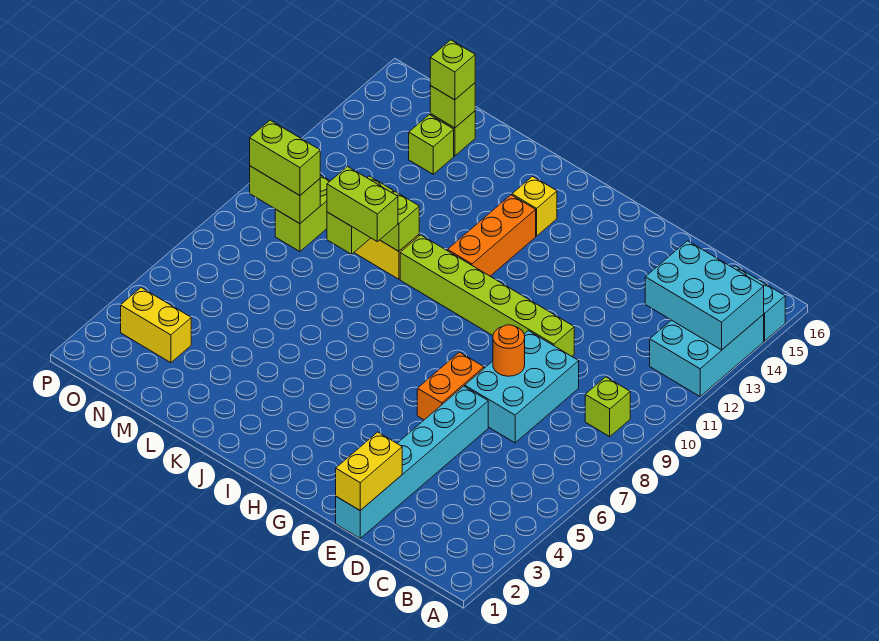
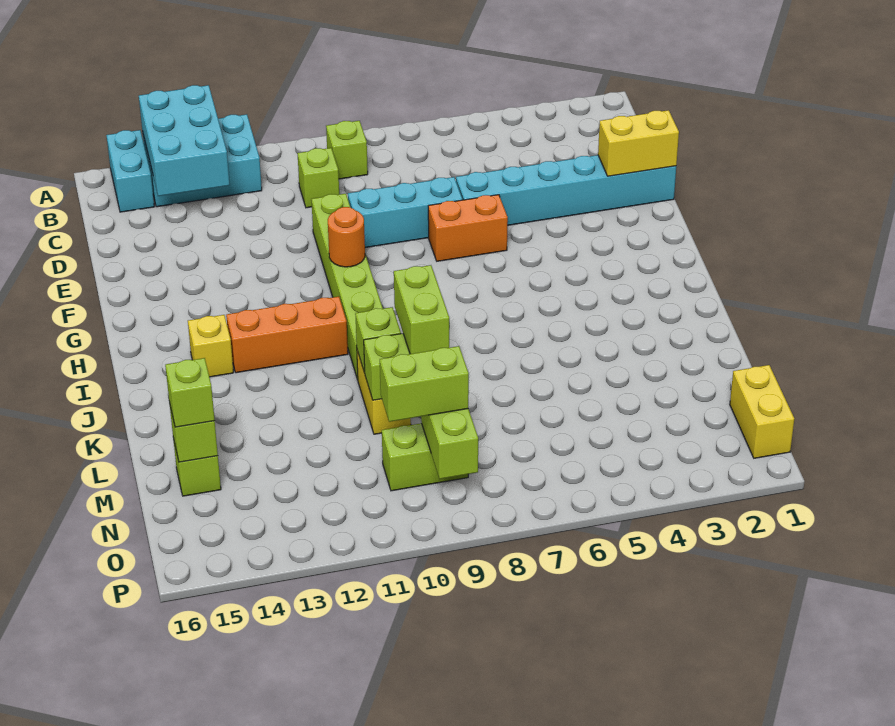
cyan 2x3 brick [465,331,579,443] -> cyan 1x3 brick [348,177,462,248]
orange 1x1 round brick [493,325,525,376] -> orange 1x1 round brick moved to [328,207,365,267]
lime 1x1 brick [409,115,454,174] -> lime 1x1 brick moved to [298,148,339,208]
yellow 1x2 brick [121,288,191,363] -> yellow 1x2 brick moved to [730,365,794,458]
lime 1x2 brick [250,120,320,195] -> lime 1x2 brick turned to [380,346,469,422]

